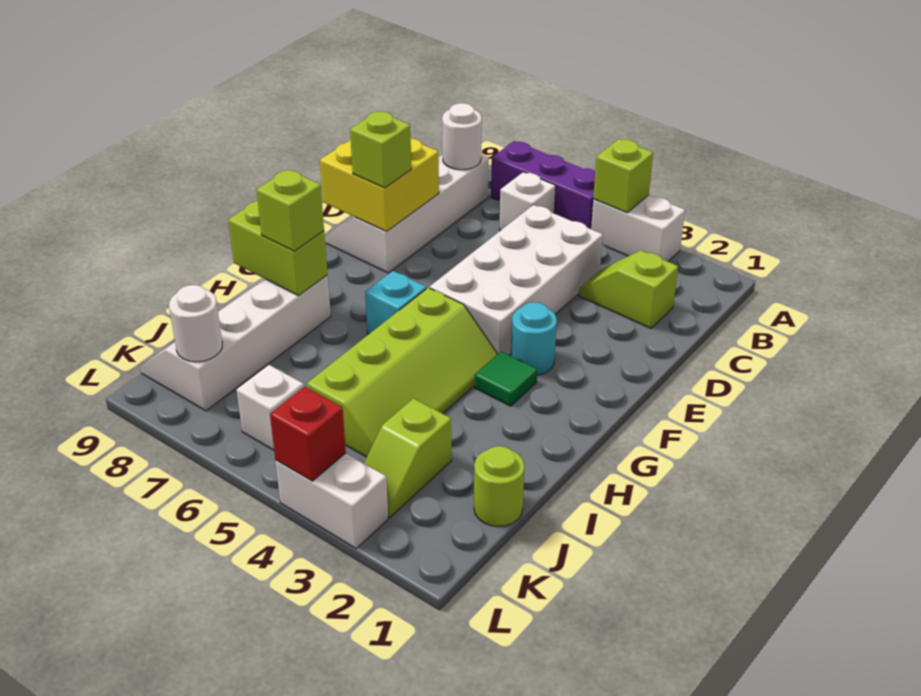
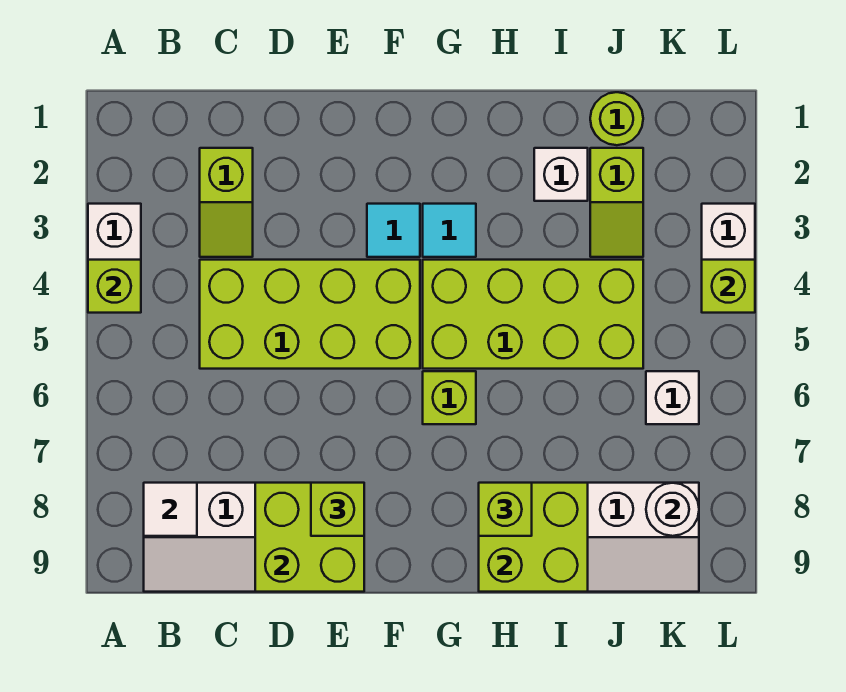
purple 1x3 brick [491,141,595,229] -> none
white 1x1 brick [499,172,556,230] -> white 1x1 brick moved to [534,148,588,201]
white 1x1 round brick [442,103,482,170] -> white 1x1 tile [144,483,197,536]
white 2x4 brick [430,205,603,355] -> lime 2x4 brick [200,260,420,369]
yellow 2x2 brick [320,139,439,231] -> lime 2x2 brick [255,483,364,592]
cyan 1x1 round brick [511,302,557,375] -> cyan 1x1 tile [367,204,420,257]
green 1x1 tile [475,351,537,406] -> cyan 1x1 tile [423,204,476,257]
lime 2x4 slope [307,288,498,457] -> lime 2x4 brick [423,260,643,369]
cyan 1x1 brick [365,271,426,334] -> lime 1x1 brick [423,371,476,424]
lime 1x2 brick [228,200,328,296] -> lime 2x2 brick [479,483,588,592]
lime 1x2 slope [364,399,451,517] -> lime 1x2 slope turned to [590,148,643,257]
red 1x1 brick [270,387,346,481] -> lime 1x1 brick [702,260,755,313]

